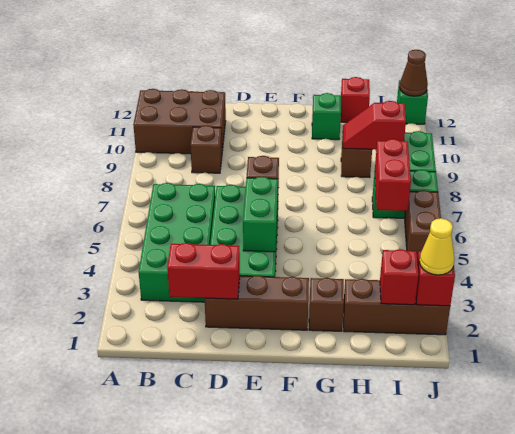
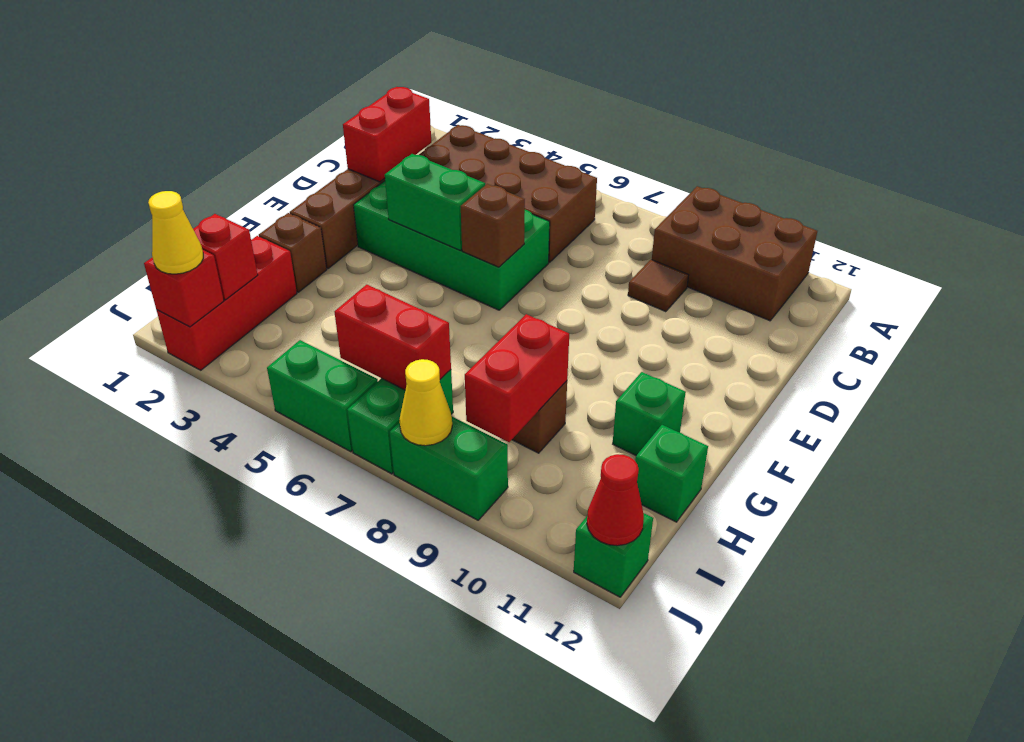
brown 2x3 brick [133,89,226,154] -> brown 2x3 brick turned to [652,186,817,321]
green 2x4 brick [139,183,215,302] -> brown 2x4 brick [419,125,597,262]
brown 1x1 brick [190,126,222,173] -> brown 1x1 tile [628,260,689,312]
brown 1x3 brick [343,279,450,335] -> red 1x3 brick [157,236,297,370]
red 1x2 slope [343,101,406,149] -> red 1x2 brick [465,314,569,442]
red 1x1 brick [341,77,370,122] -> green 1x1 brick [635,425,708,522]
brown 1x2 brick [405,190,441,258] -> green 1x2 brick [267,340,378,451]
none -> yellow 1x1 cone [399,359,452,446]
brown 1x1 cone [400,50,428,96] -> red 1x1 cone [587,454,644,546]

